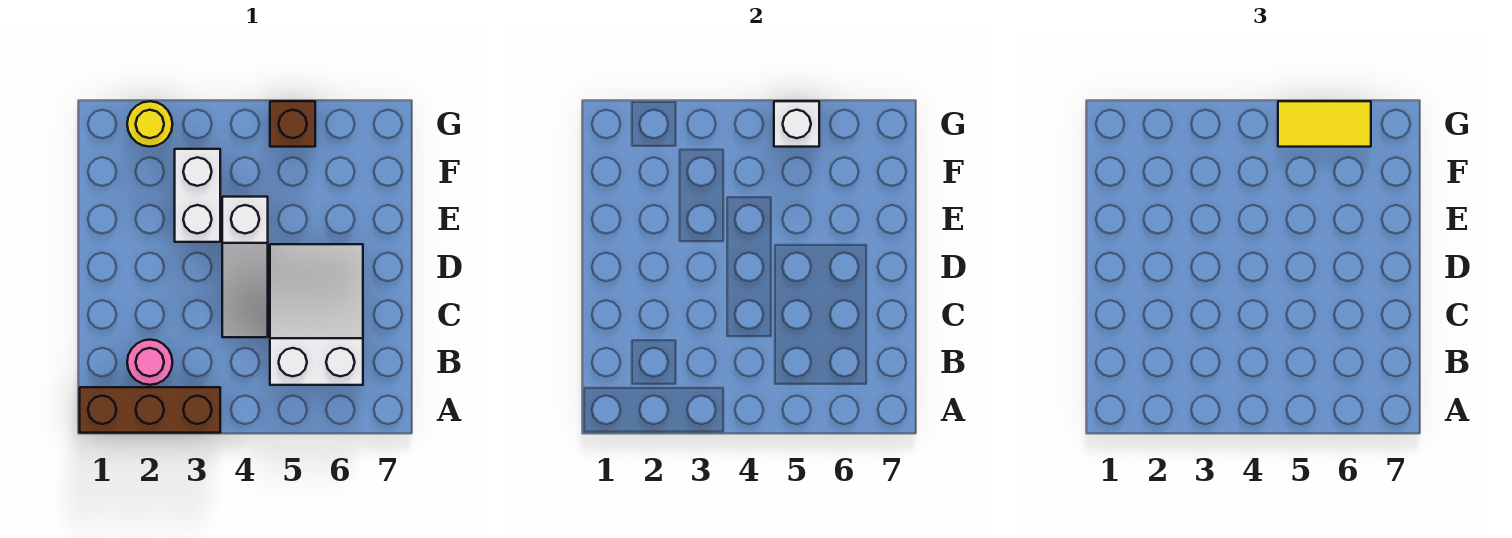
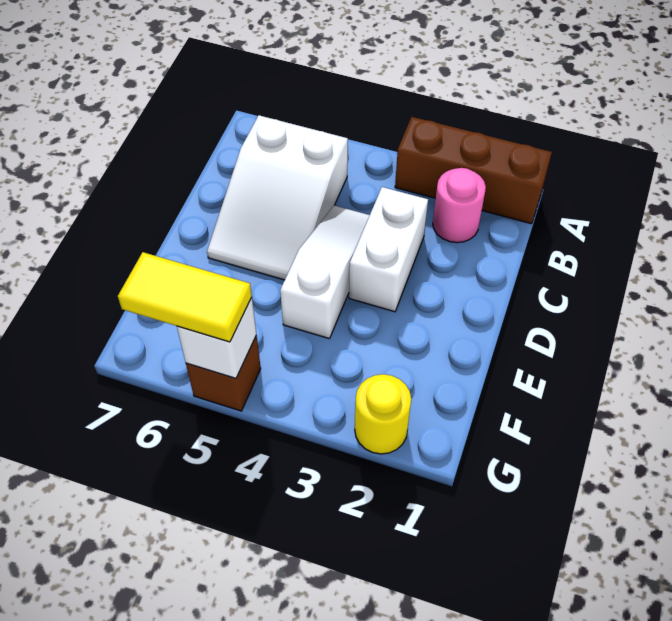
white 1x2 brick [175,149,220,242] -> white 1x2 brick moved to [349,187,428,312]

